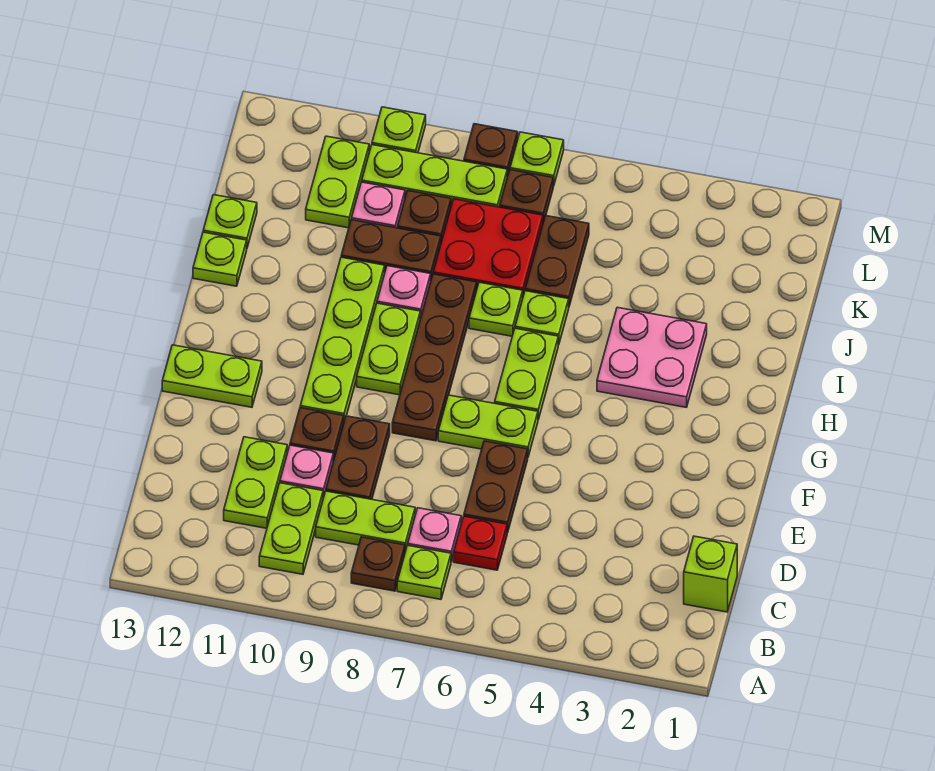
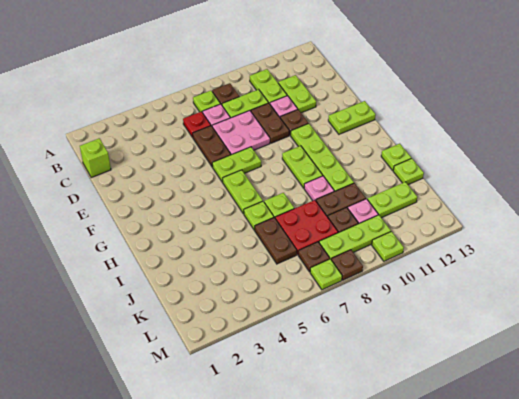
brown 1x4 plate [392,274,477,441] -> none
pink 2x2 plate [597,307,707,407] -> pink 2x2 plate moved to [212,111,270,155]
lime 1x2 plate [306,136,369,228] -> lime 1x2 plate turned to [367,182,417,218]

